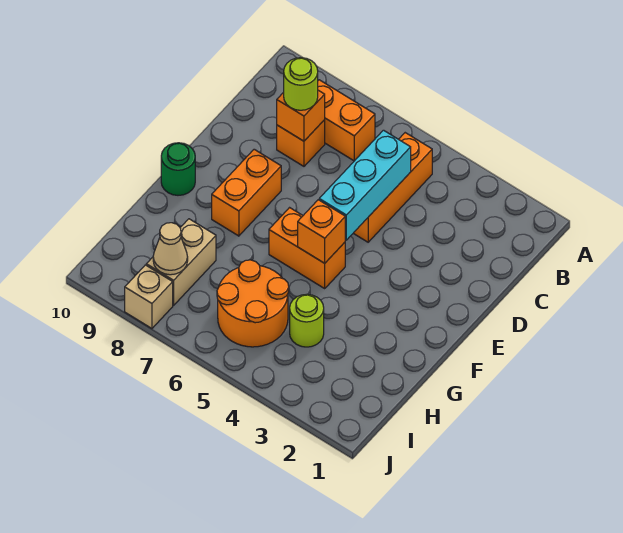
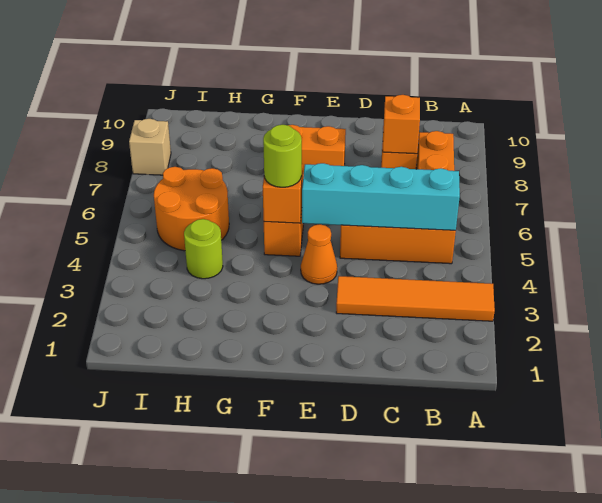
none -> orange 1x4 tile [336,276,495,321]
cyan 1x3 brick [319,130,411,240] -> cyan 1x4 brick [302,163,460,230]
lime 1x1 round brick [284,58,318,110] -> lime 1x1 round brick moved to [263,125,302,187]
none -> orange 1x1 cone [301,224,337,284]
green 1x1 round brick [161,143,195,195] -> none
tan 1x2 brick [146,219,216,305] -> none
tan 1x1 cone [153,223,188,275] -> none

